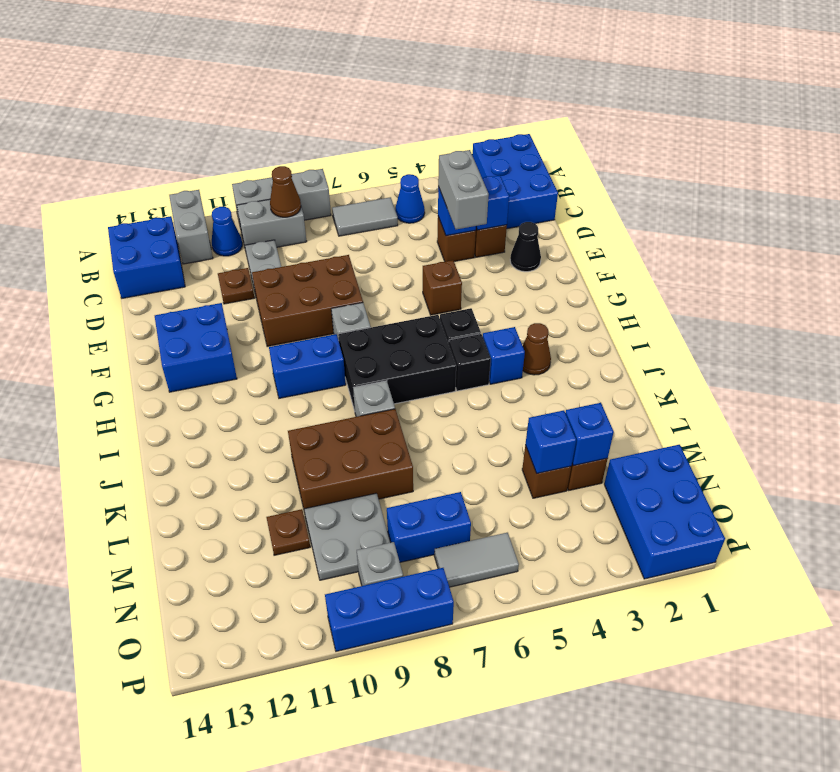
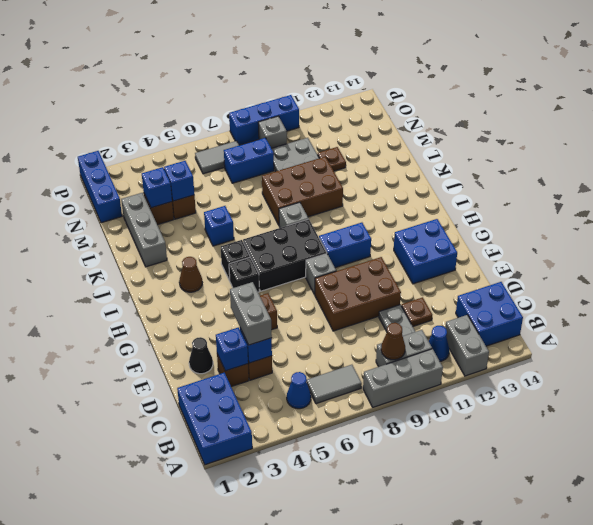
blue 1x1 brick [483,327,525,384] -> blue 1x1 brick moved to [204,206,234,246]
none -> grey 1x3 brick [121,193,167,267]
blue 2x3 brick [604,445,725,579] -> blue 1x3 brick [78,151,122,223]

